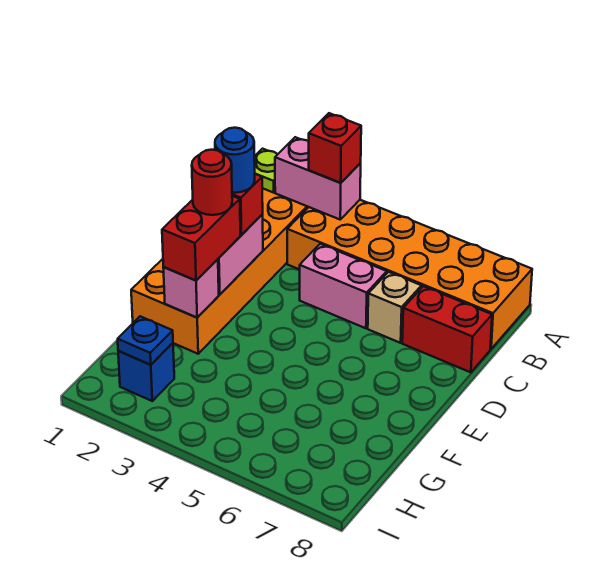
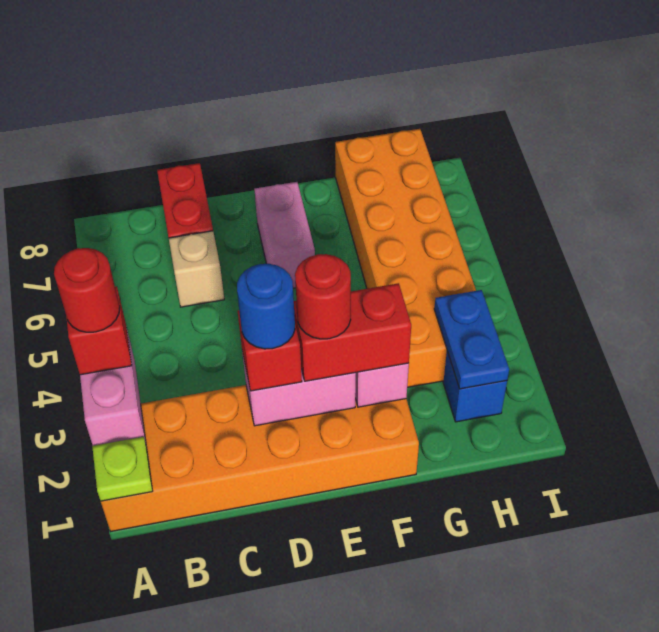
orange 2x6 brick [287,200,532,349] -> orange 2x6 brick moved to [335,129,476,387]
none -> red 1x1 round brick [54,248,120,332]
pink 1x2 brick [300,244,387,328] -> pink 1x2 brick moved to [254,182,315,288]
blue 1x1 plate [118,316,173,365] -> blue 1x2 plate [434,290,509,389]

